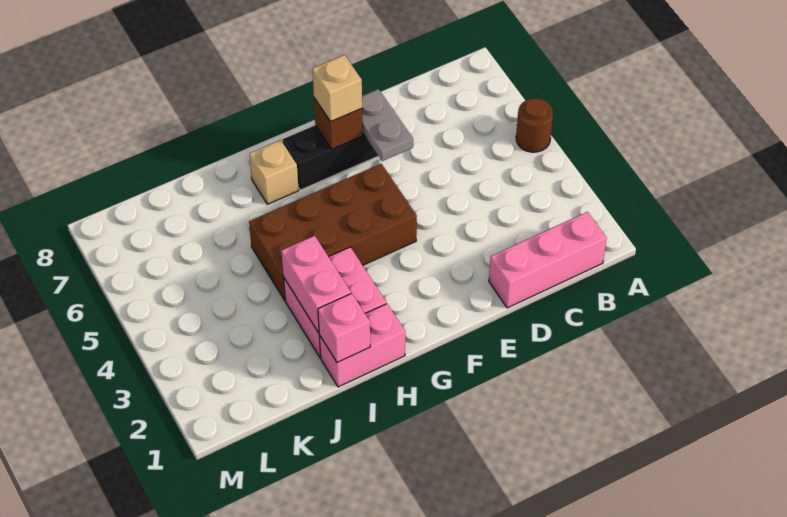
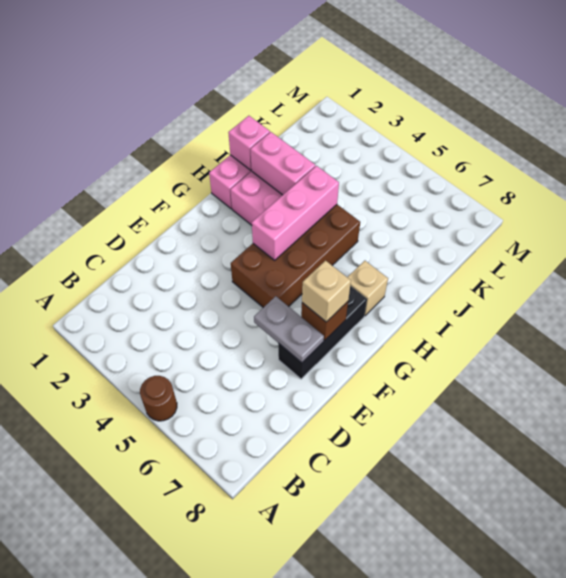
pink 1x3 brick [489,212,607,308] -> pink 1x3 brick moved to [252,166,339,260]

